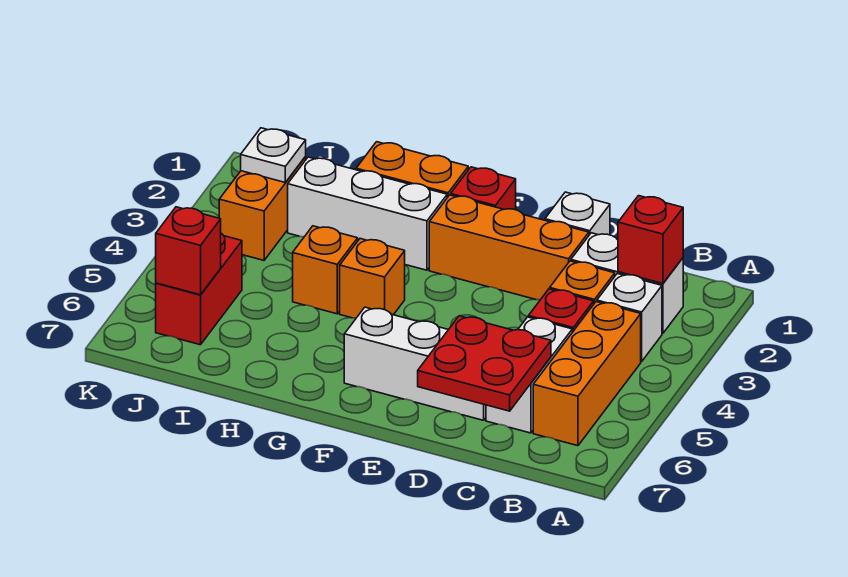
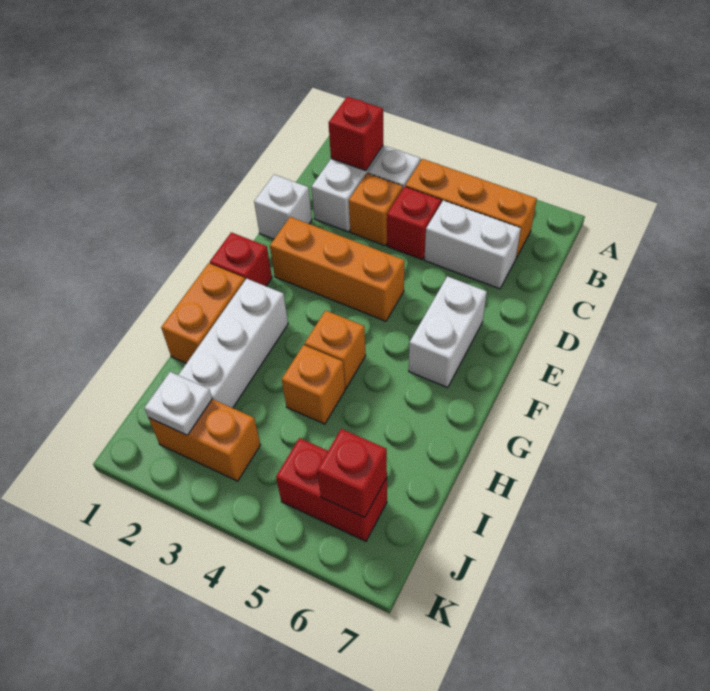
red 2x2 plate [418,316,551,411] -> none
orange 1x3 brick [429,195,589,300] -> orange 1x3 brick turned to [270,217,404,321]
white 1x3 brick [344,307,486,420] -> white 1x2 brick [409,276,487,388]

